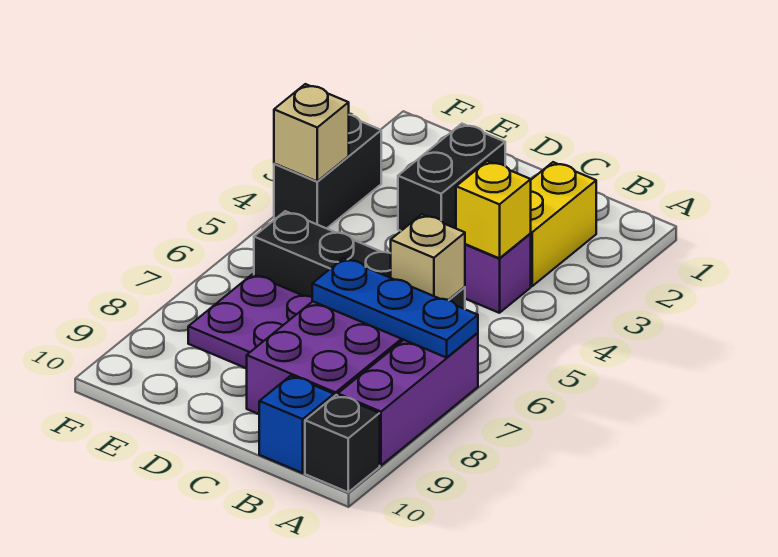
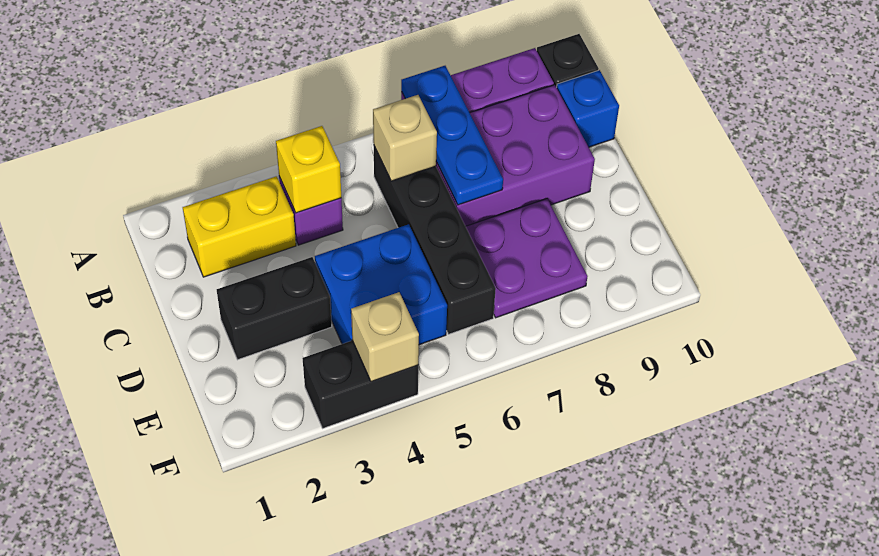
none -> blue 2x2 brick [315,224,447,345]

